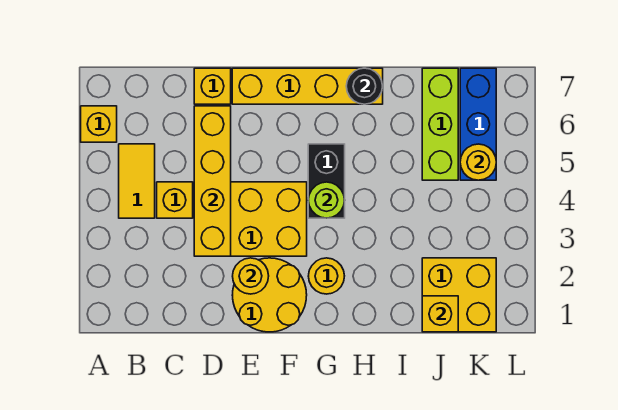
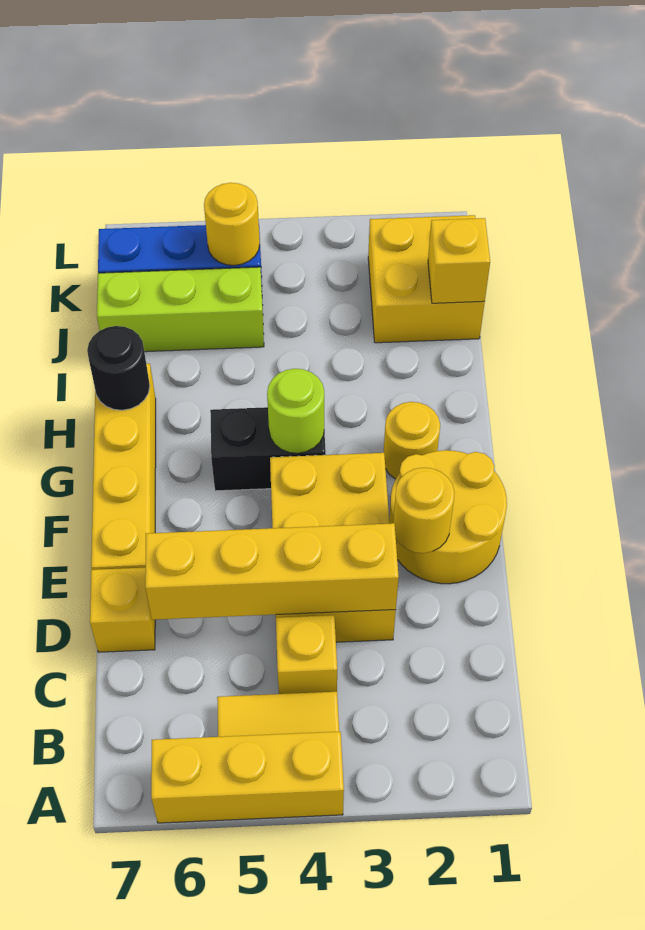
yellow 1x1 brick [81,106,117,142] -> yellow 1x3 brick [151,732,344,823]

